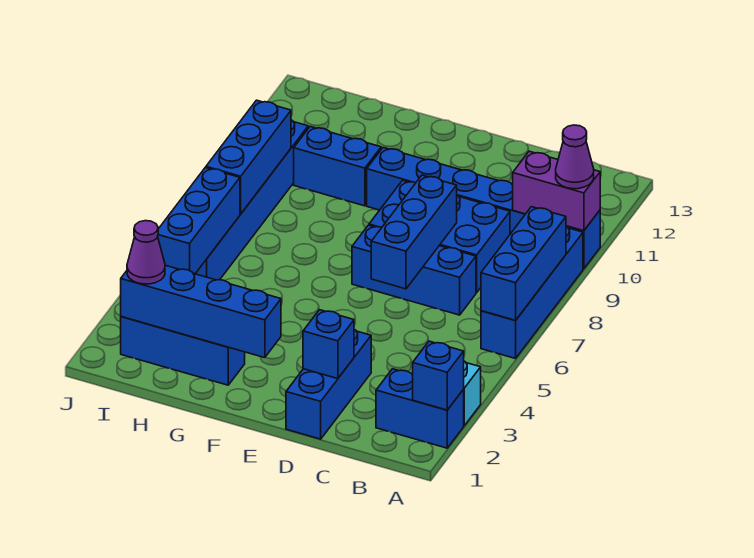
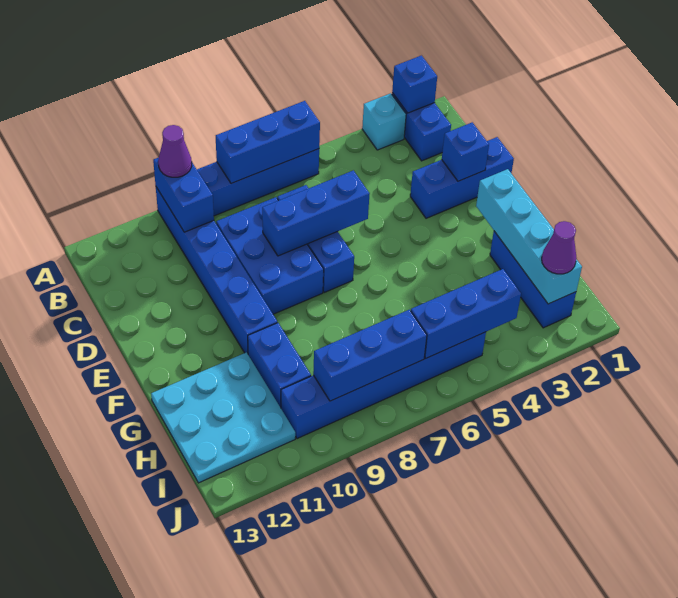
purple 1x2 brick [513,151,600,231] -> blue 1x2 brick [153,158,214,232]
blue 1x4 brick [121,265,281,358] -> cyan 1x4 brick [476,169,582,304]
none -> cyan 3x3 plate [151,352,295,483]

